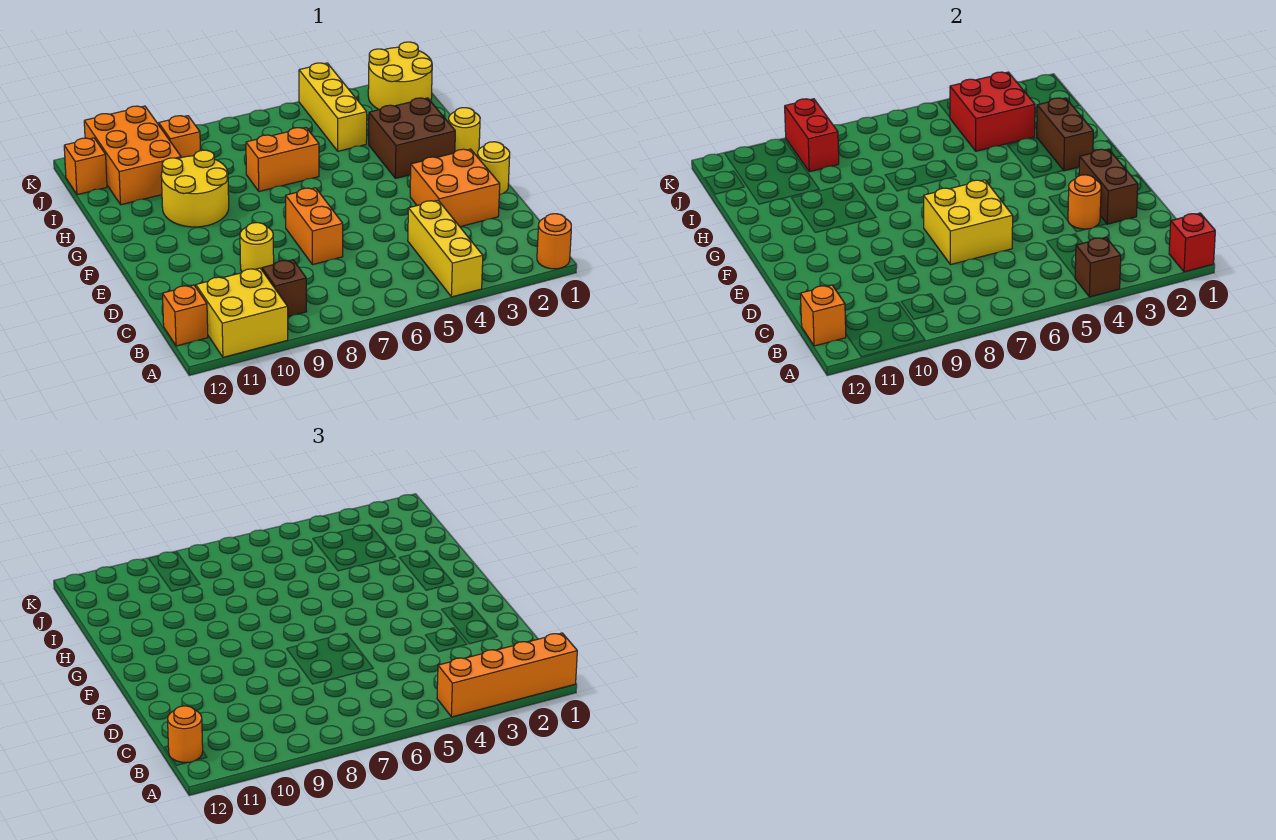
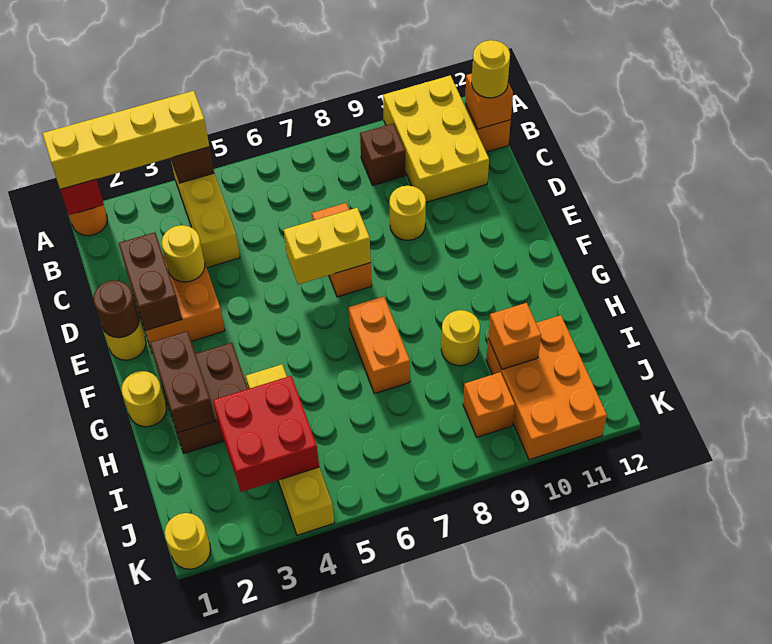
orange 1x4 brick [437,633,577,717] -> yellow 1x4 brick [42,91,209,189]
yellow 2x2 brick [196,268,288,357] -> yellow 2x3 brick [383,75,489,202]
orange 1x1 round brick [168,706,203,762] -> yellow 1x1 round brick [472,40,510,98]
orange 1x1 round brick [1068,175,1101,229] -> yellow 1x1 round brick [162,225,205,282]
yellow 2x2 brick [924,180,1013,265] -> yellow 1x2 brick [284,208,371,284]
none -> brown 1x1 round brick [93,280,139,338]
yellow 2x2 round brick [161,150,229,227] -> yellow 1x1 round brick [441,310,480,366]
orange 1x2 brick [246,128,319,191] -> orange 1x2 brick turned to [348,296,410,394]
yellow 1x3 brick [299,63,367,151] -> yellow 1x4 brick [246,365,334,535]
yellow 2x2 round brick [368,42,432,110] -> yellow 1x1 round brick [165,513,211,569]
red 1x2 brick [785,99,839,172] -> none
orange 1x1 brick [64,138,107,195] -> orange 1x1 brick moved to [488,303,541,369]

